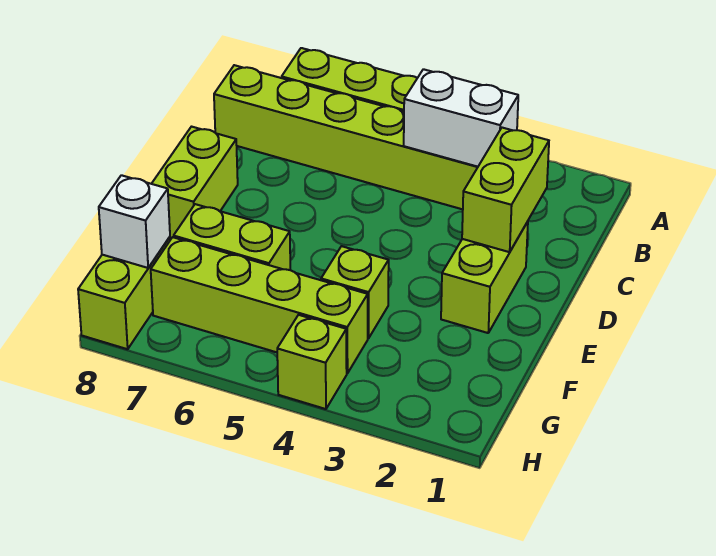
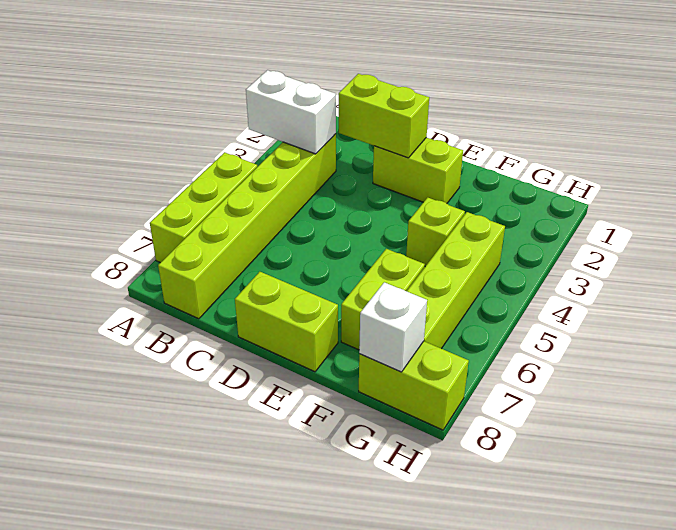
white 1x2 brick [404,69,518,167] -> white 1x2 brick turned to [246,70,336,154]
lime 1x1 brick [277,315,347,409] -> none

